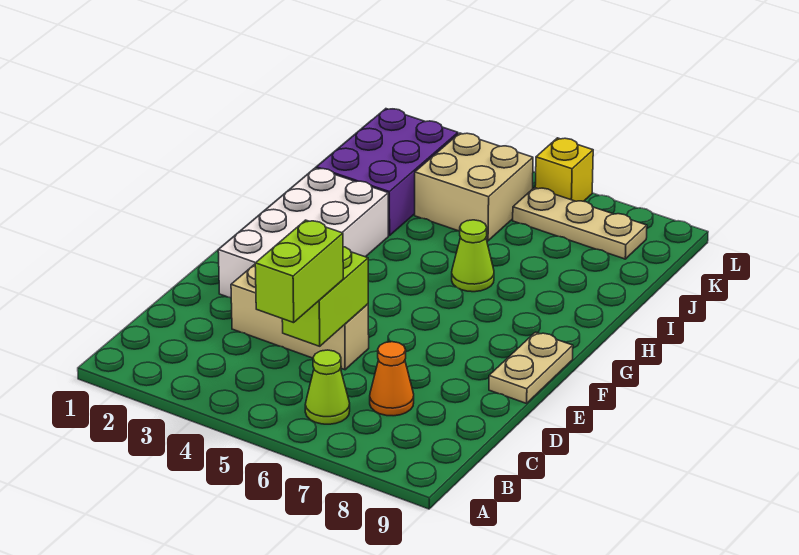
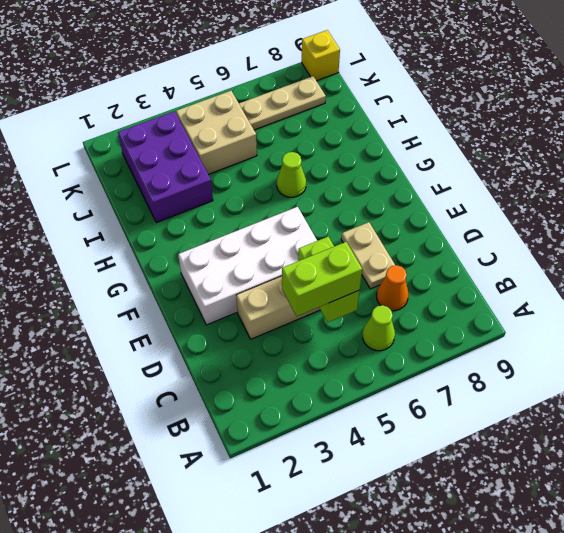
lime 1x2 brick [255,220,343,323] -> lime 1x2 brick turned to [282,242,362,316]
white 2x4 brick [218,168,388,298] -> white 2x4 brick turned to [178,207,317,325]
tan 1x2 plate [489,332,573,403] -> tan 1x2 plate moved to [341,222,395,289]
yellow 1x1 brick [535,138,593,201] -> yellow 1x1 brick moved to [302,30,340,81]

